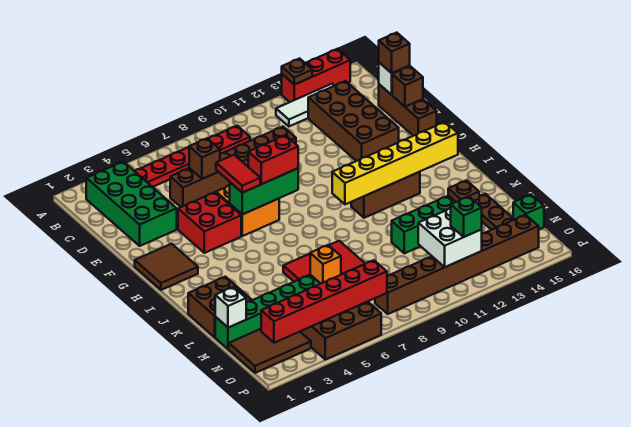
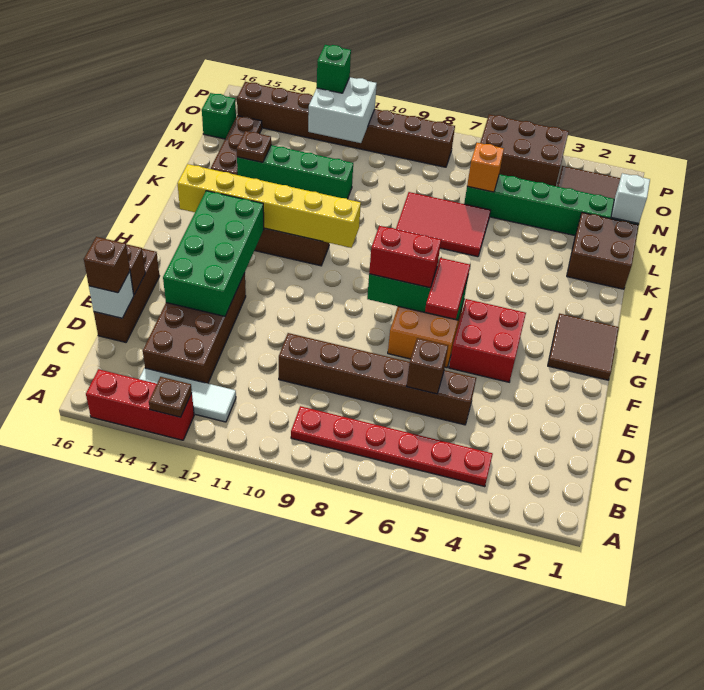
green 2x4 brick [86,162,177,246] -> green 2x4 brick moved to [163,191,264,316]
red 1x6 brick [261,260,387,343] -> none

